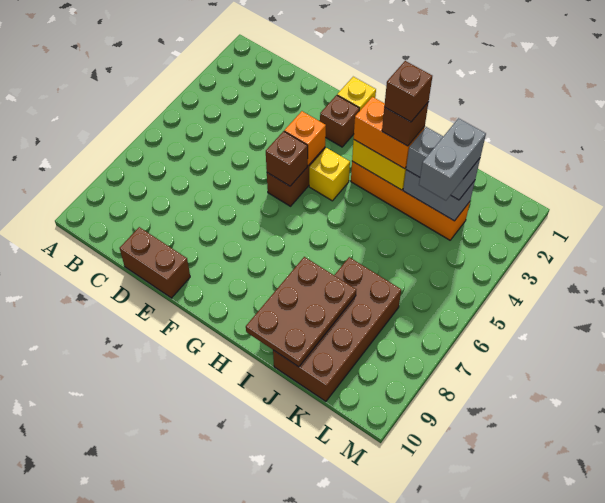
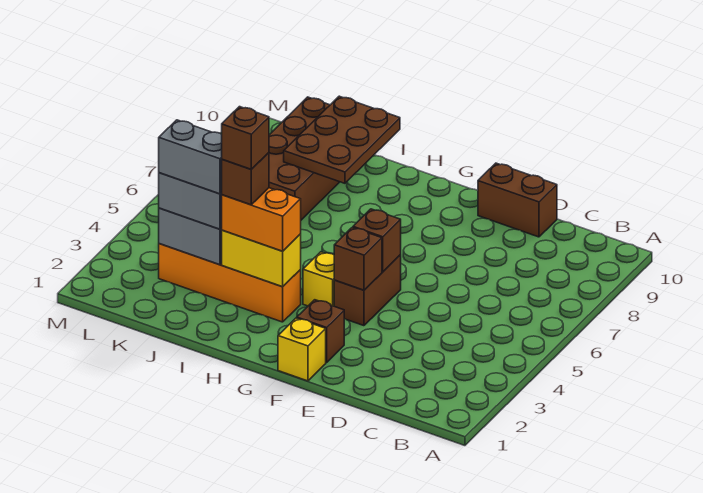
orange 1x1 brick [284,111,326,166] -> brown 1x1 brick [334,227,382,290]
grey 1x2 brick [419,118,486,200] -> grey 1x2 brick turned to [159,120,222,194]

